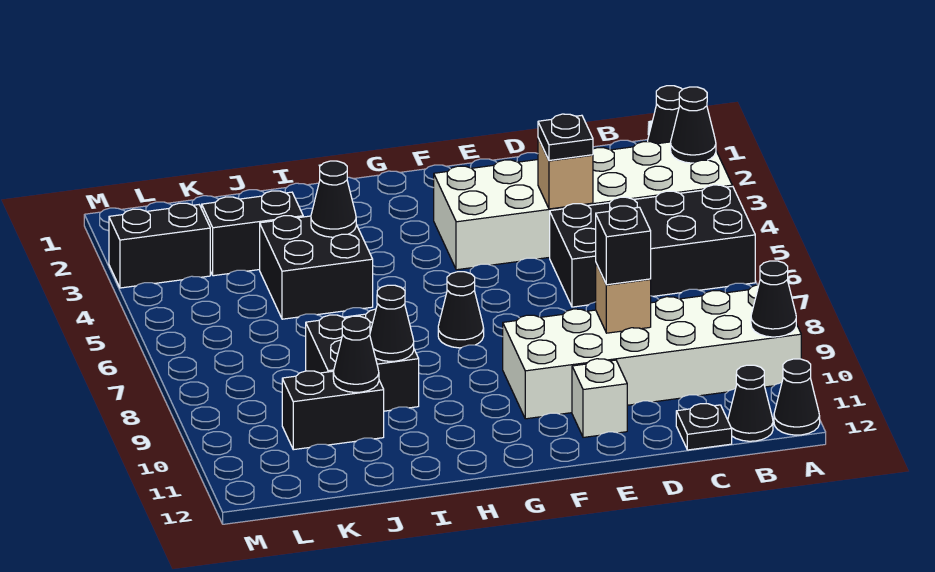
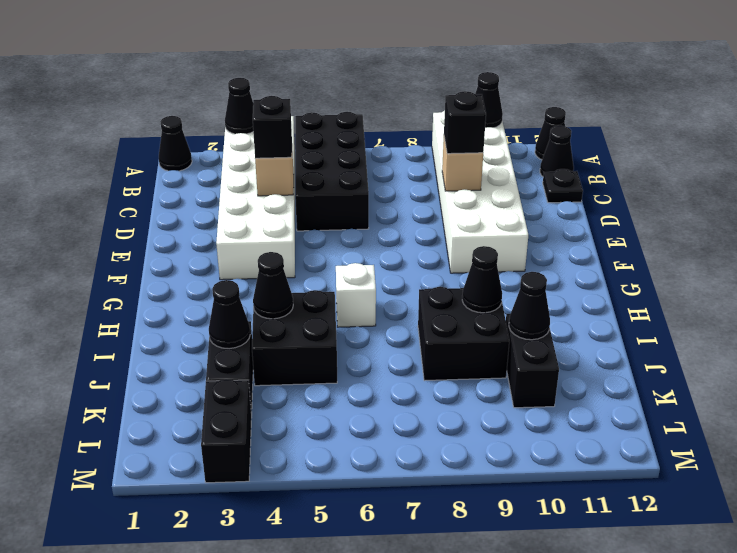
black 1x1 plate [538,114,593,161] -> black 1x1 brick [253,96,292,158]
white 1x1 brick [572,359,627,437] -> white 1x1 brick moved to [336,263,376,327]
black 1x1 cone [438,272,484,348] -> black 1x1 cone moved to [209,280,250,349]

